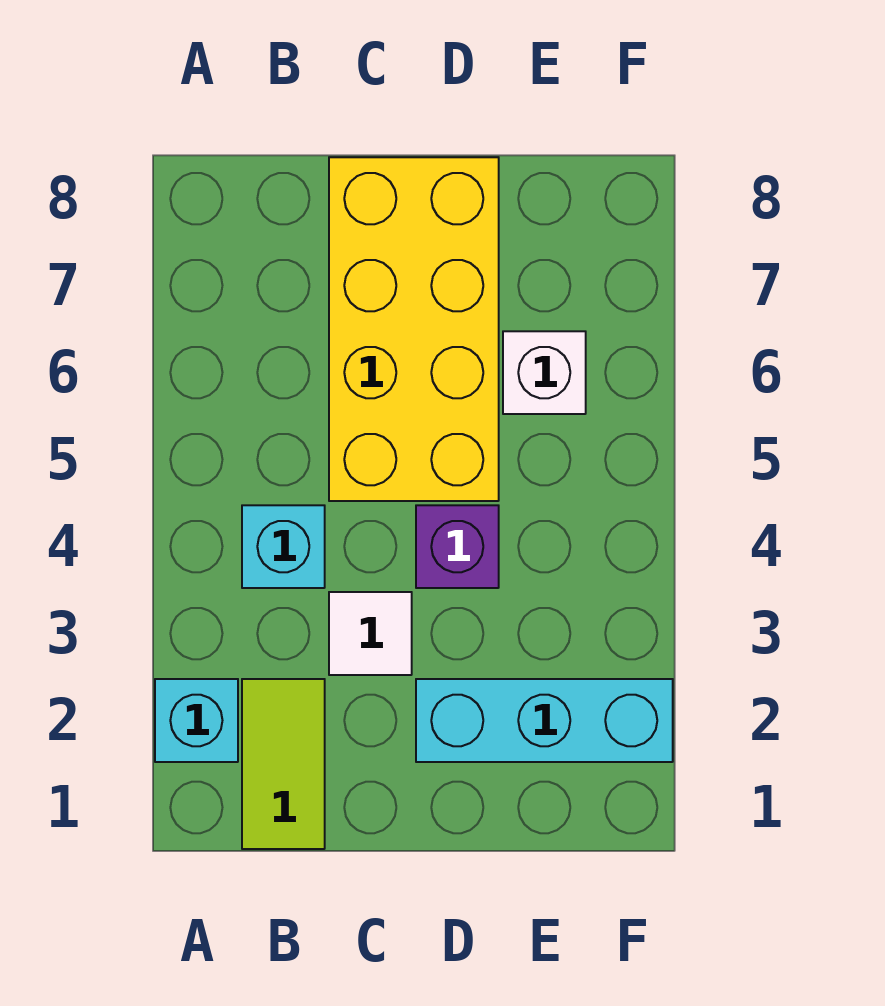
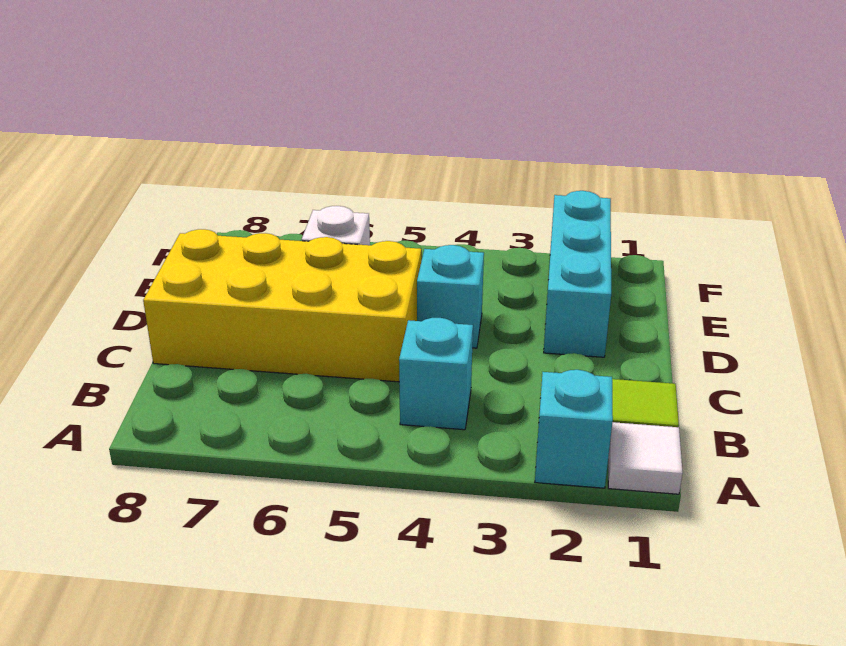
white 1x1 tile [329,592,412,675] -> white 1x1 tile moved to [608,422,683,494]
purple 1x1 brick [416,505,499,588] -> cyan 1x1 brick [417,245,484,348]

